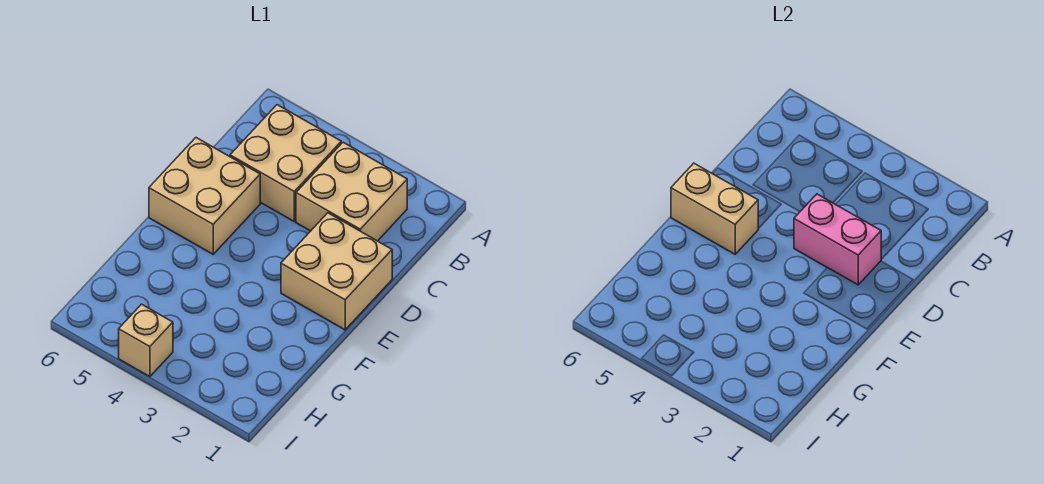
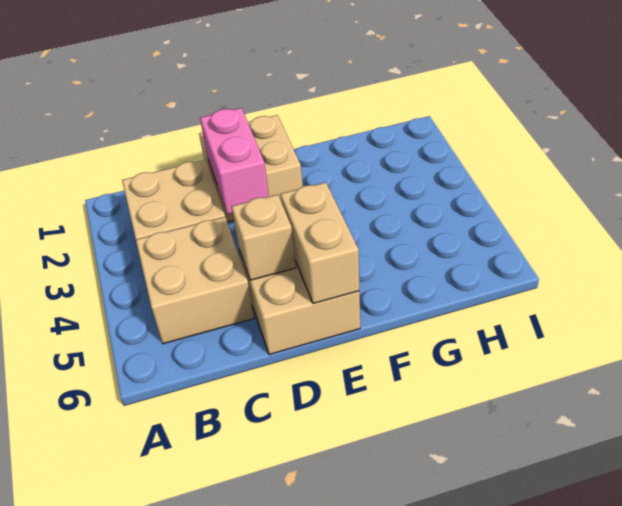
tan 1x1 brick [119,304,173,377] -> tan 1x1 brick moved to [232,195,296,280]

